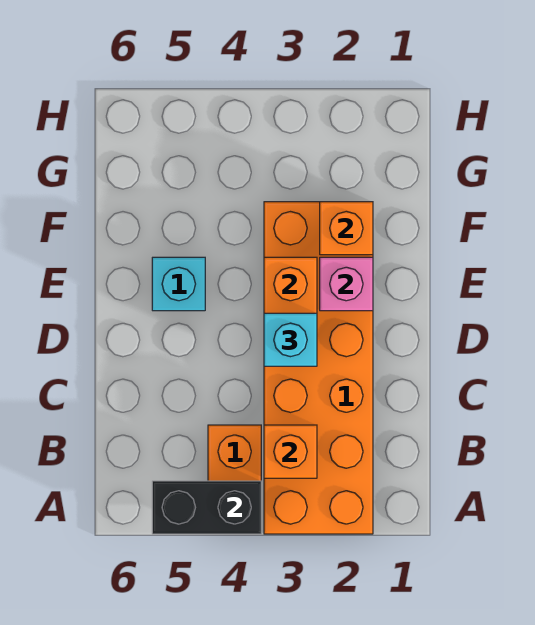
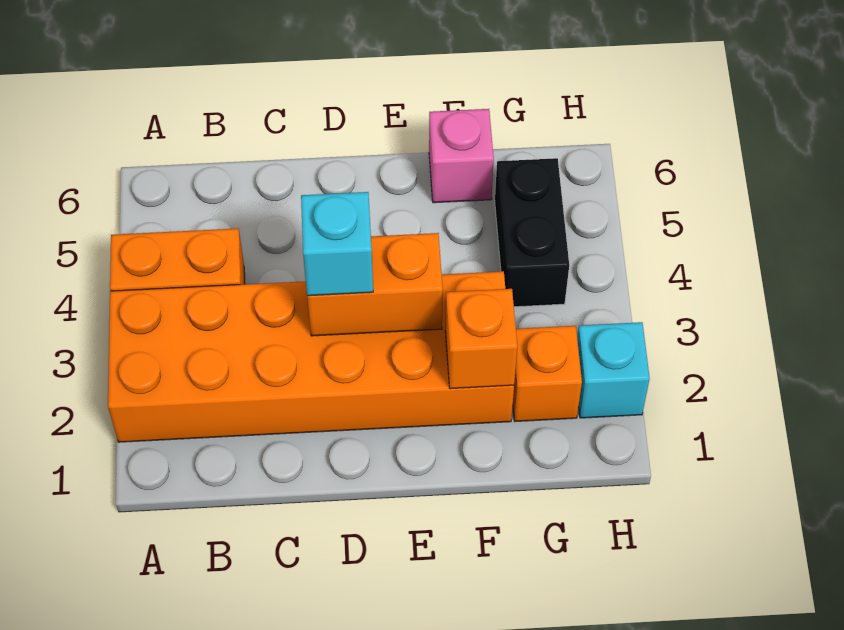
black 1x2 brick [152,481,261,534] -> black 1x2 brick moved to [495,158,569,307]
orange 1x1 brick [264,425,317,478] -> orange 1x1 brick moved to [513,326,582,422]
pink 1x1 brick [320,257,373,311] -> pink 1x1 brick moved to [429,109,494,203]
cyan 1x1 brick [152,257,205,311] -> cyan 1x1 brick moved to [577,322,650,418]

